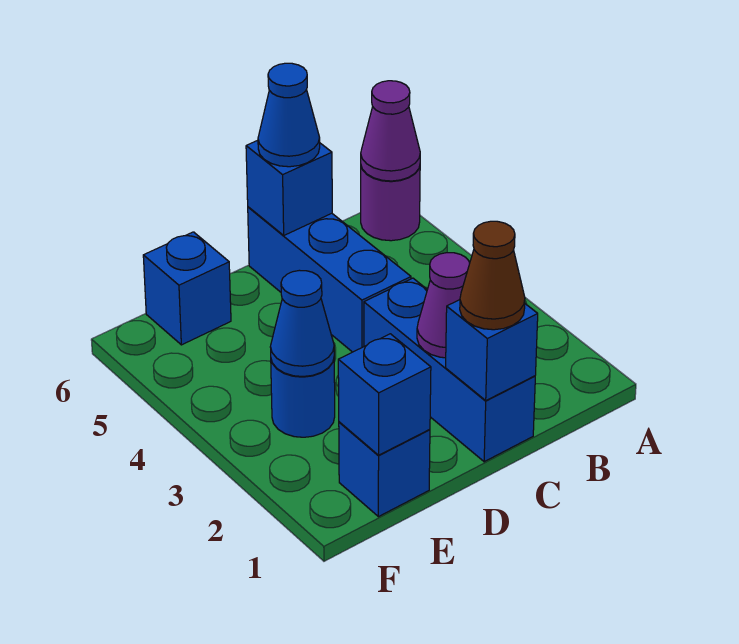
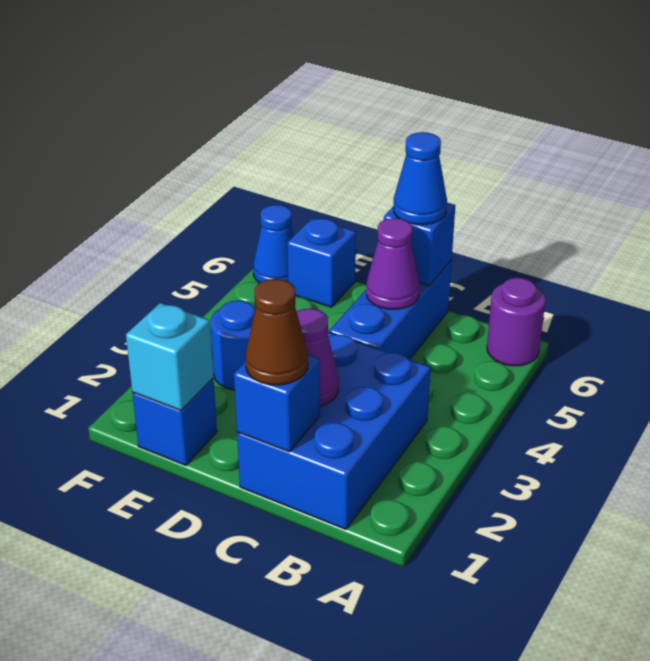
purple 1x1 cone [361,81,420,181] -> purple 1x1 cone moved to [366,218,420,309]
blue 1x3 brick [364,278,535,462] -> blue 2x3 brick [237,332,431,529]
blue 1x1 brick [338,334,431,455] -> cyan 1x1 brick [126,303,213,410]
blue 1x1 cone [271,270,334,377] -> blue 1x1 cone moved to [253,205,294,283]

